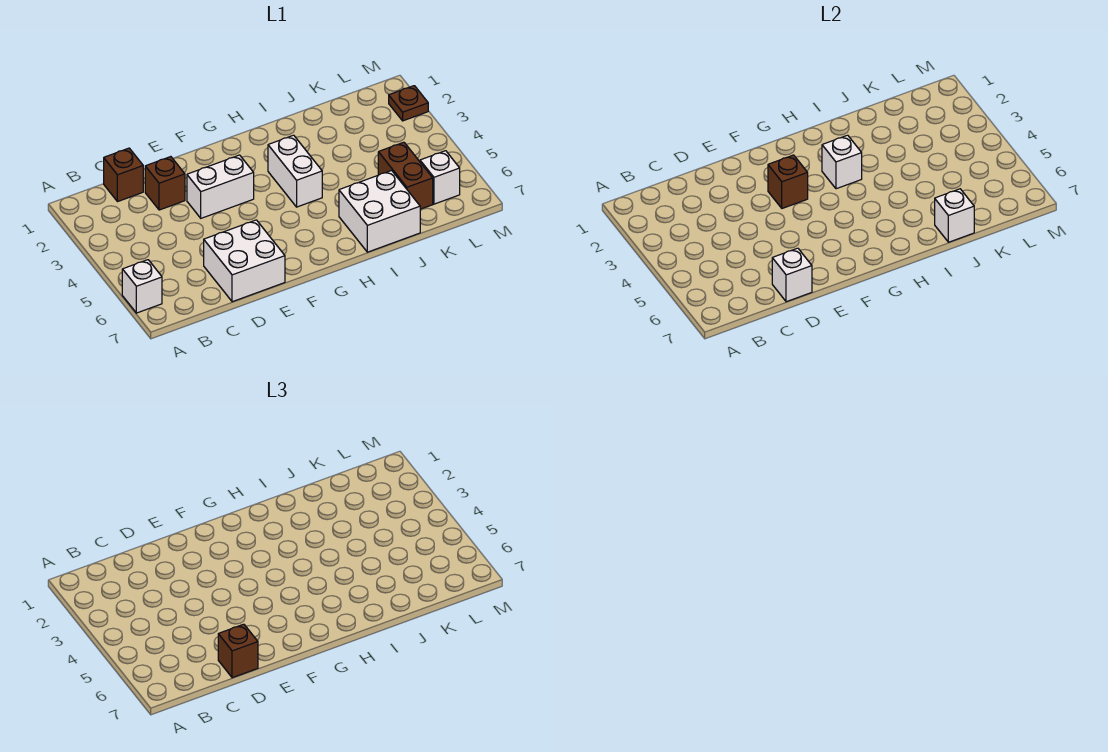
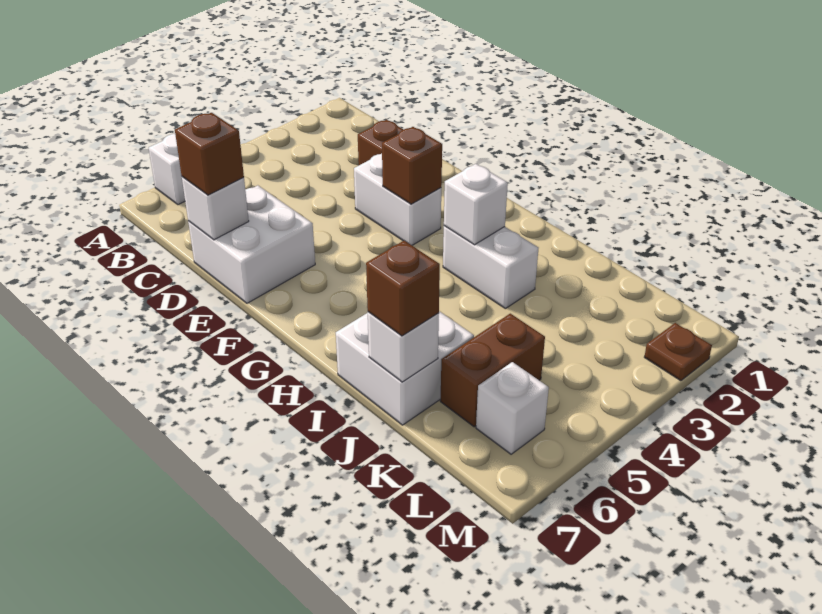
brown 1x1 brick [104,148,143,202] -> brown 1x1 brick moved to [366,241,440,336]
white 1x2 brick [268,135,322,207] -> white 1x2 brick turned to [443,226,538,308]

